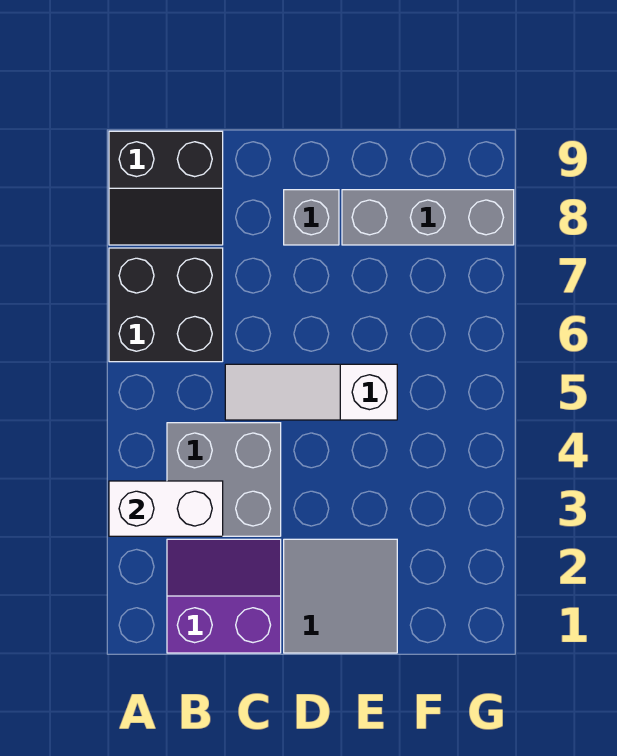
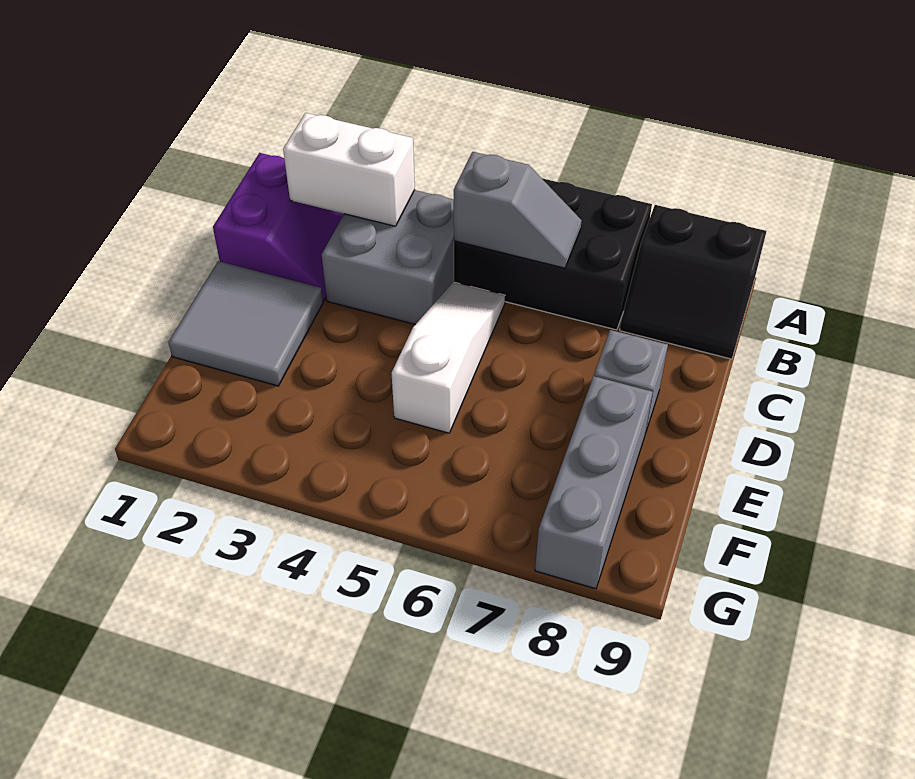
white 1x2 brick [109,481,223,536] -> white 1x2 brick turned to [283,113,415,226]
black 2x2 brick [109,248,223,362] -> black 2x3 brick [454,178,652,330]
black 2x2 slope [109,131,223,245] -> black 2x2 slope turned to [620,205,767,359]
none -> grey 1x2 slope [454,152,582,268]

